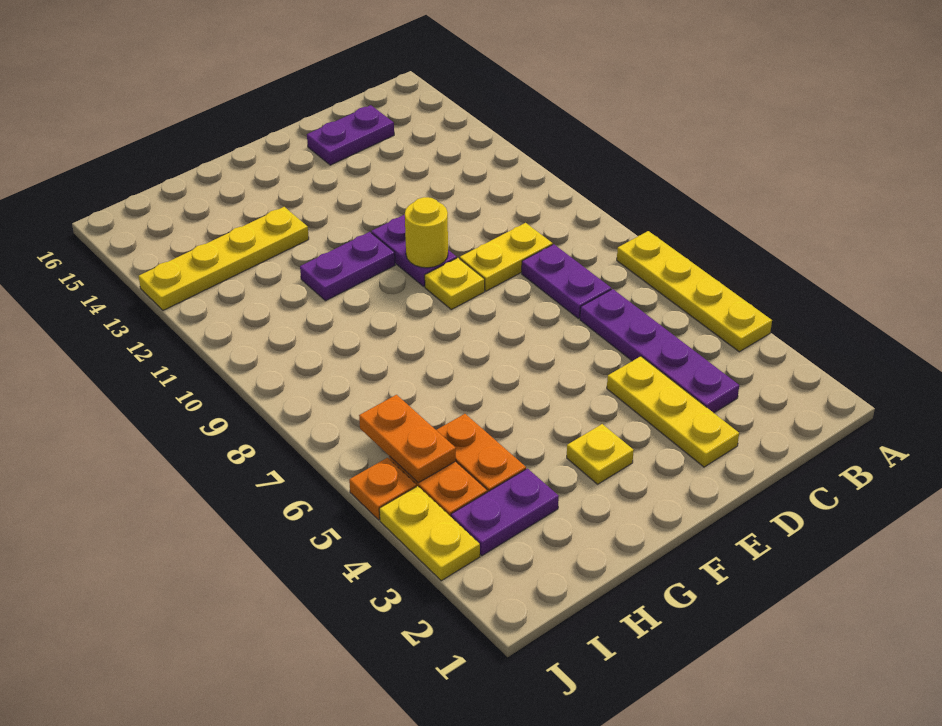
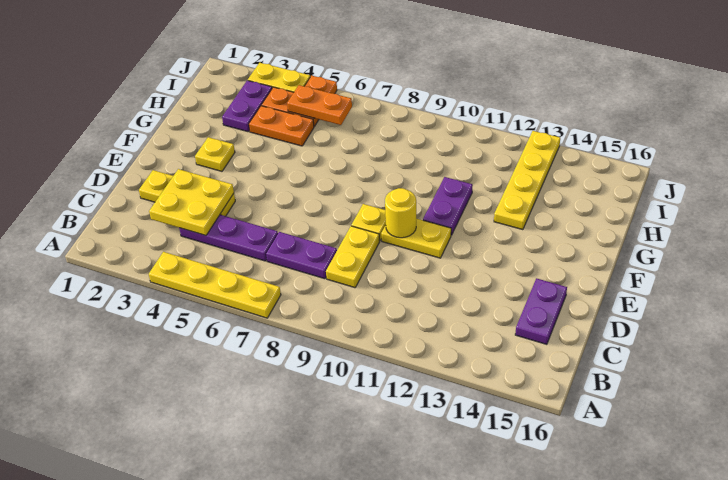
purple 1x4 plate [580,289,739,413] -> purple 1x3 plate [179,215,278,261]
none -> yellow 2x2 plate [149,169,234,235]
purple 1x2 plate [371,215,457,286] -> yellow 1x2 plate [381,219,451,258]

